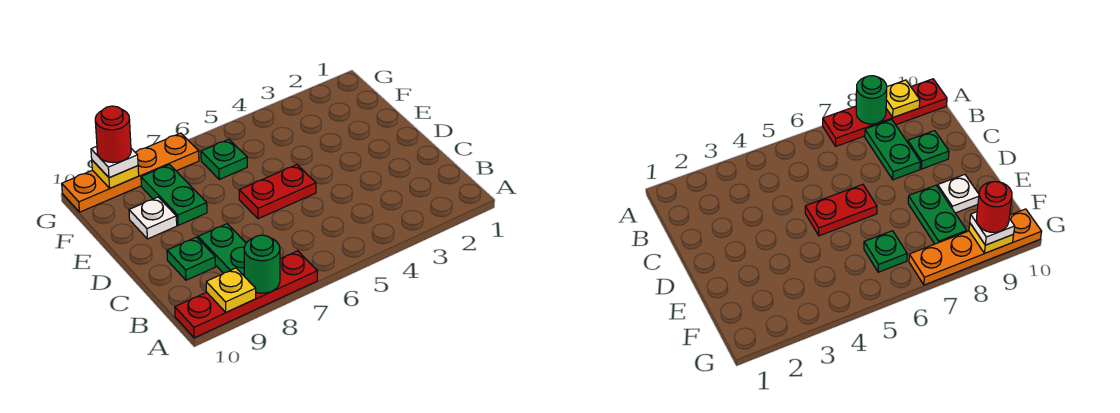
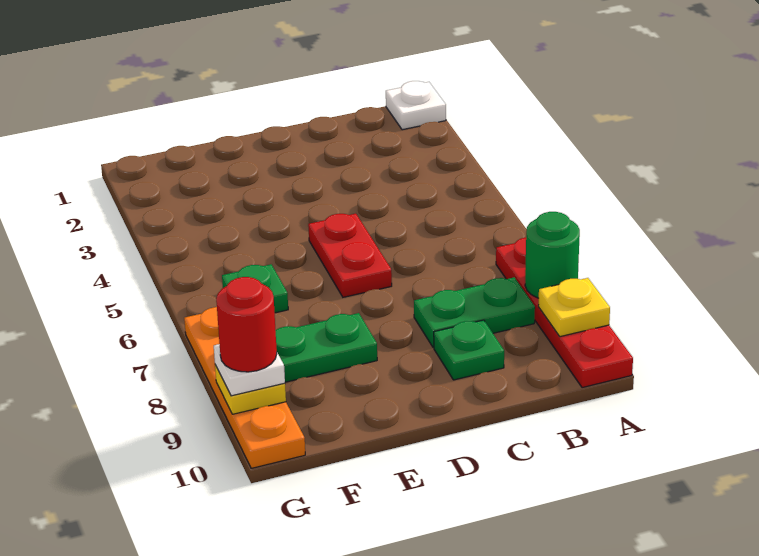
white 1x1 plate [129,197,177,239] -> white 1x1 plate moved to [386,81,446,130]

